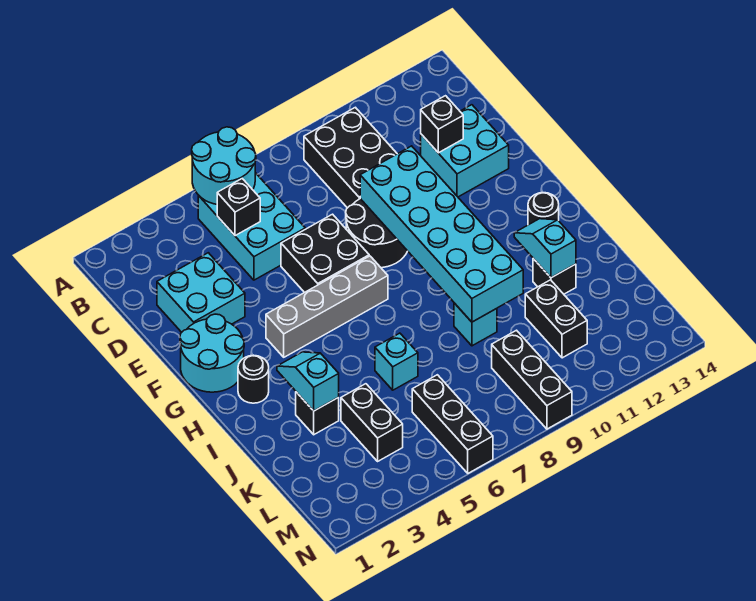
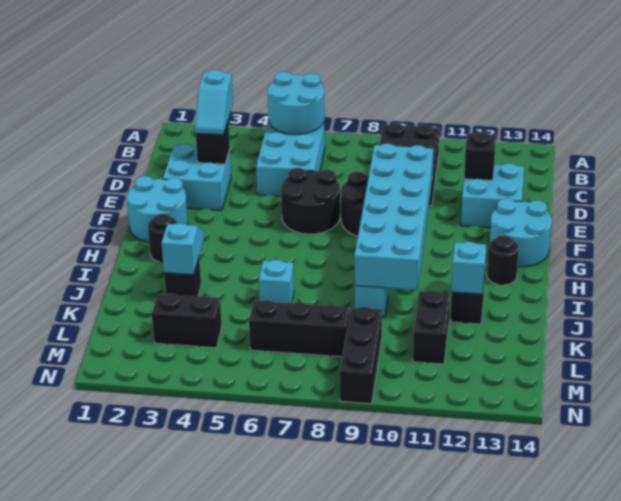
none -> cyan 1x2 slope [195,70,233,135]
black 1x1 brick [217,179,260,236] -> black 1x1 brick moved to [196,121,230,164]
black 2x2 brick [281,214,369,293] -> black 2x2 round brick [281,168,340,234]
none -> cyan 2x2 round brick [490,198,552,267]
grey 1x4 brick [266,256,388,357] -> none
black 1x2 brick [341,384,403,461] -> black 1x2 brick turned to [152,293,222,348]
black 1x3 brick [412,375,493,473] -> black 1x3 brick turned to [249,300,349,357]

